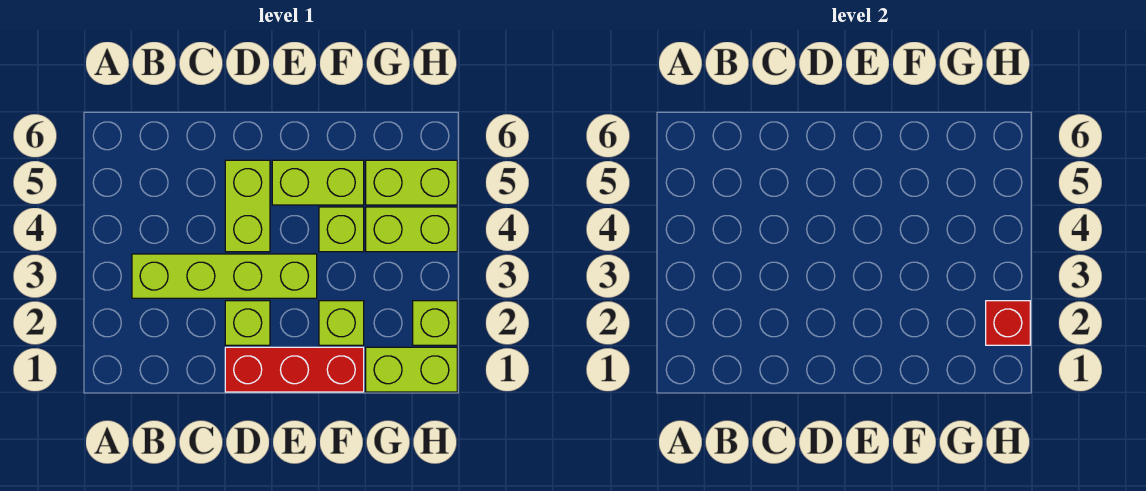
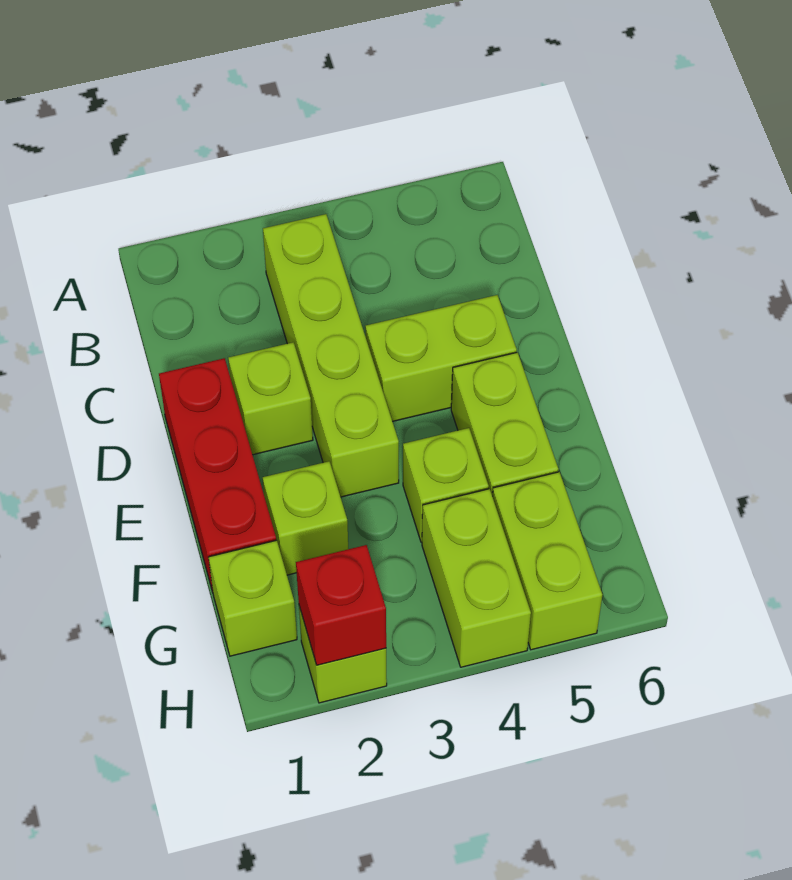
lime 1x2 brick [366,347,457,392] -> lime 1x1 brick [209,540,297,656]

